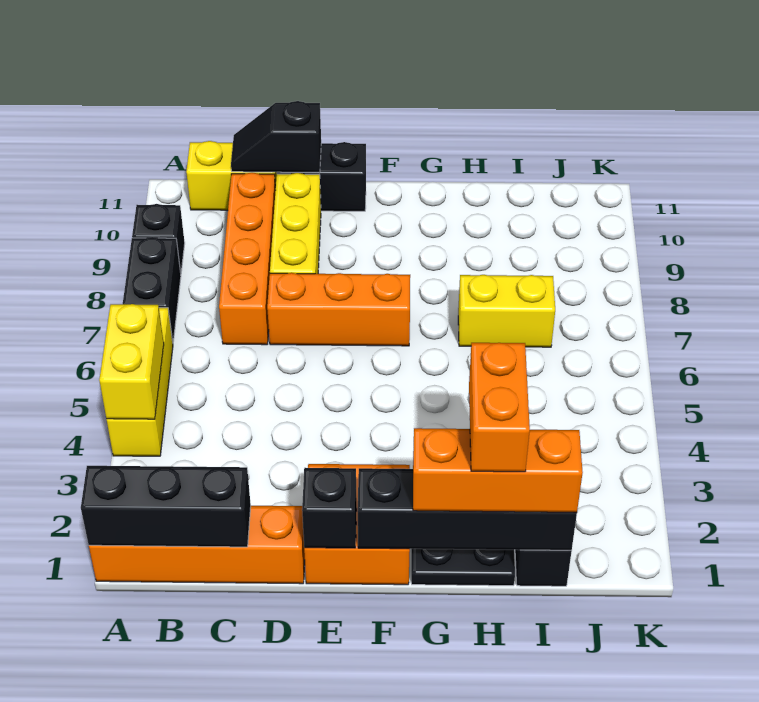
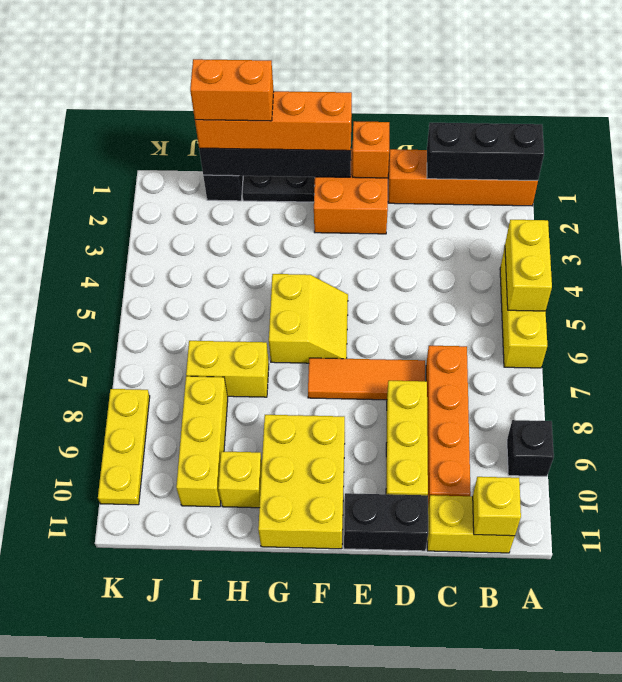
black 1x2 brick [123,237,181,341] -> none
none -> yellow 1x1 brick [473,477,521,536]
black 1x2 slope [231,101,321,173] -> none
orange 1x3 brick [267,273,410,346] -> orange 1x3 tile [308,358,425,400]
black 1x1 brick [302,468,357,548] -> orange 1x1 brick [352,121,389,178]
none -> yellow 2x2 slope [269,274,348,363]
none -> yellow 2x3 brick [258,415,345,549]
orange 1x3 brick [413,428,583,512] -> orange 1x4 brick [195,91,352,151]
orange 1x2 brick [469,343,530,472] -> orange 1x2 brick turned to [190,59,274,121]
none -> yellow 1x1 brick [218,451,262,508]
none -> yellow 1x3 brick [176,376,228,507]
none -> yellow 1x3 plate [98,389,150,505]

